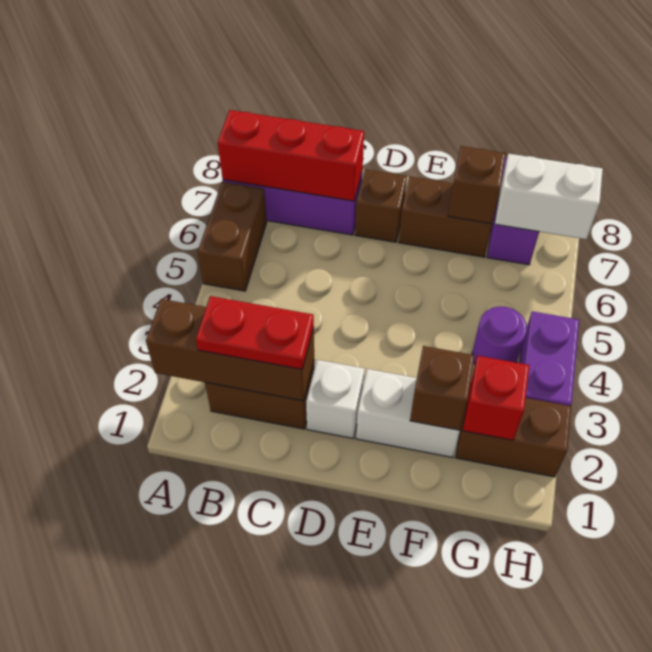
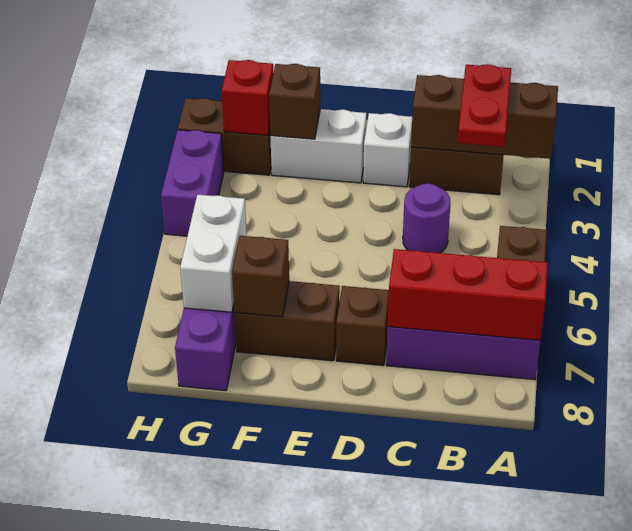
red 1x2 plate [196,296,314,369] -> red 1x2 plate turned to [458,64,511,147]
purple 1x1 round brick [472,307,527,364] -> purple 1x1 round brick moved to [403,183,450,253]
white 1x2 brick [495,154,603,239] -> white 1x2 brick turned to [180,194,247,312]

